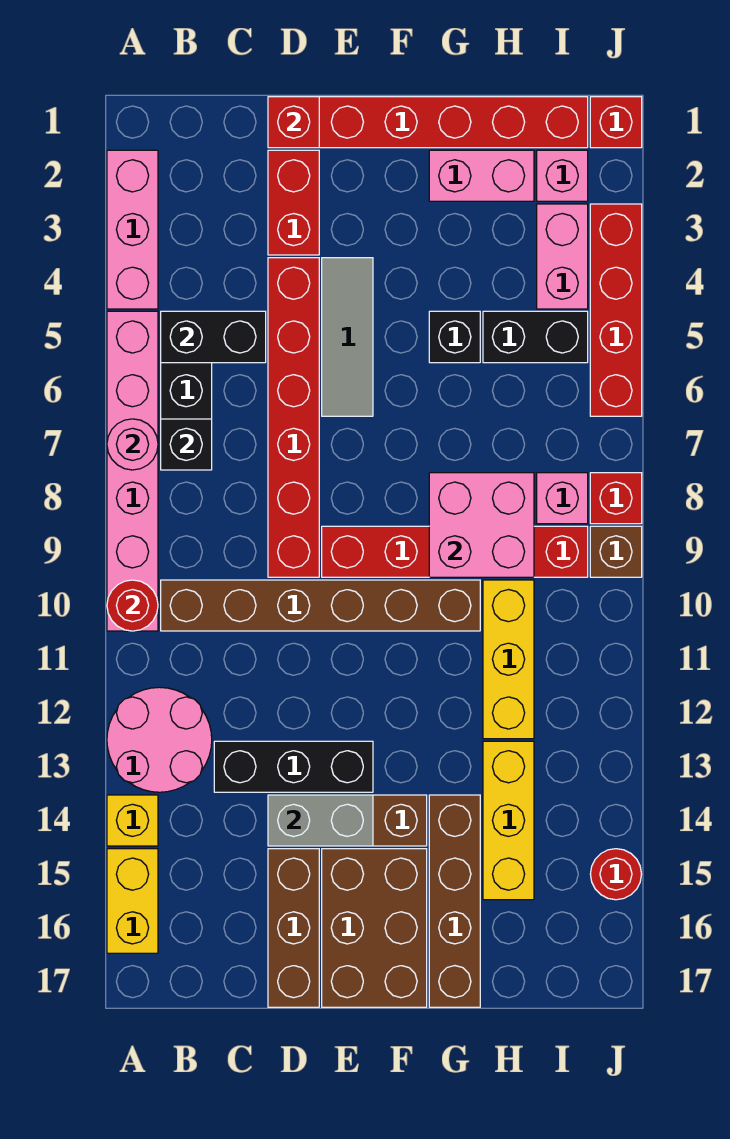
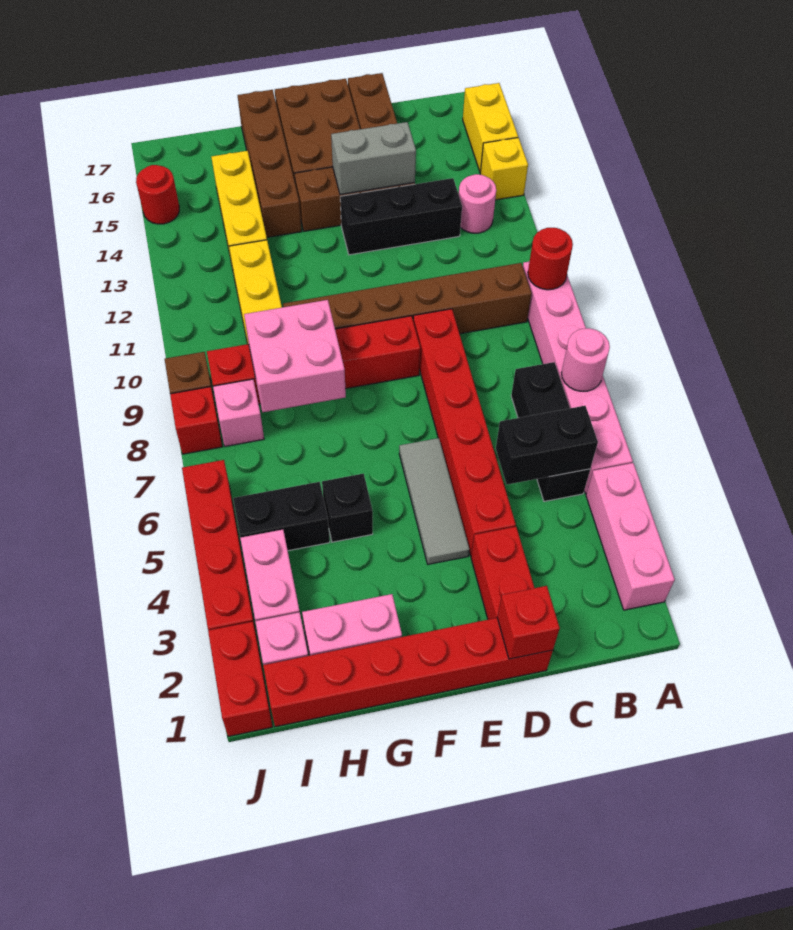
pink 2x2 round brick [107,687,212,792] -> pink 1x1 round brick [459,174,496,233]
black 1x1 brick [161,419,212,470] -> none
red 1x1 brick [590,97,642,148] -> red 1x2 brick [208,622,273,737]

